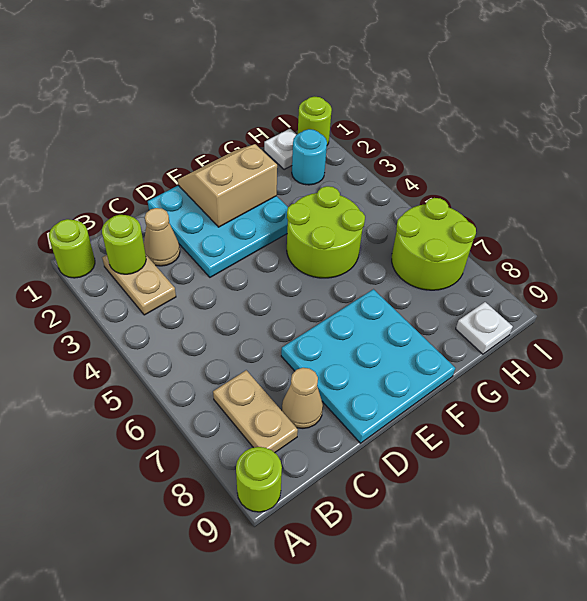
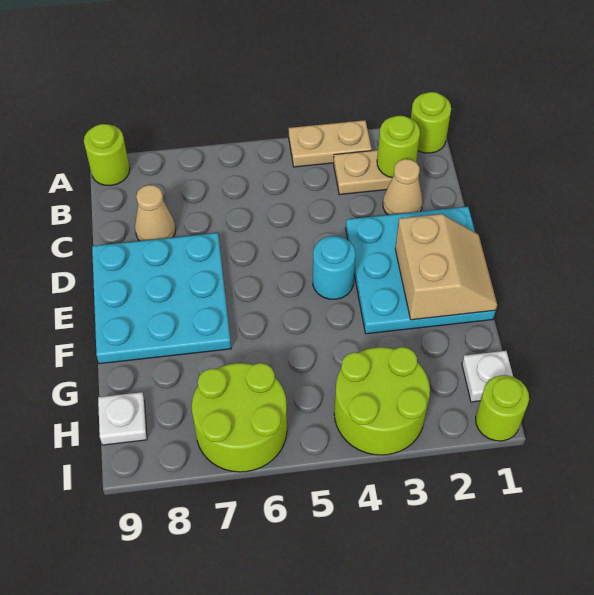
tan 1x2 plate [213,370,298,453] -> tan 1x2 plate moved to [289,120,372,167]
lime 2x2 round brick [287,186,365,278] -> lime 2x2 round brick moved to [334,347,430,455]
cyan 1x1 round brick [292,129,327,185] -> cyan 1x1 round brick moved to [313,236,355,299]

